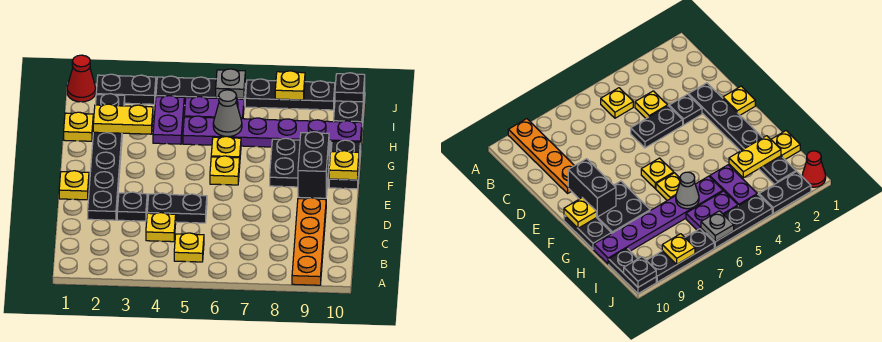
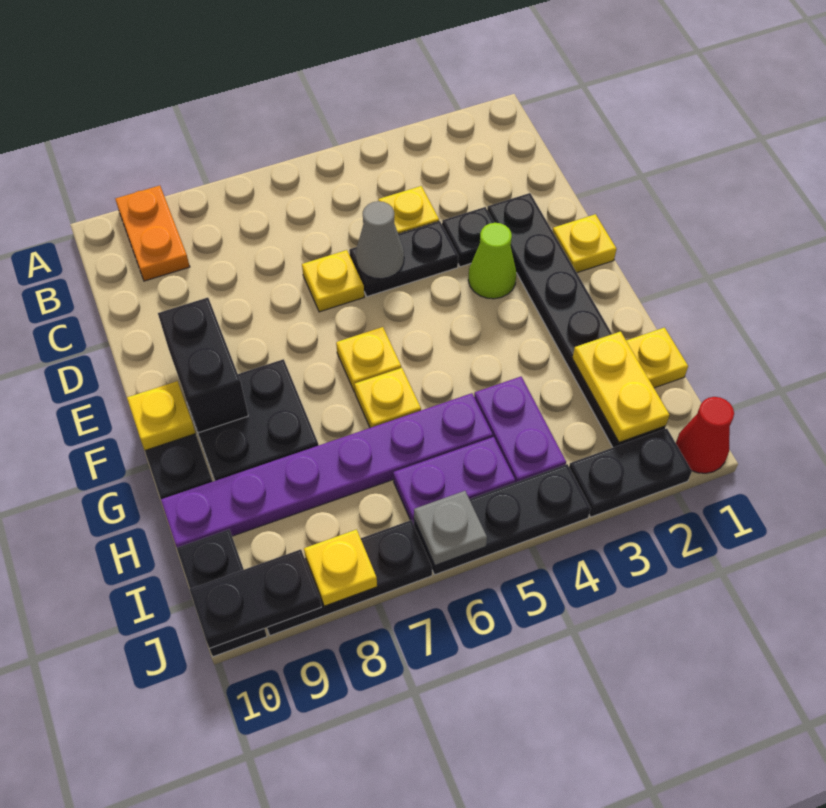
orange 1x4 plate [292,198,326,285] -> orange 1x2 plate [115,186,190,281]
yellow 1x1 plate [174,233,204,262] -> yellow 1x1 plate moved to [302,250,364,312]
none -> lime 1x1 cone [468,223,516,299]
yellow 1x2 plate [93,104,153,134] -> yellow 1x2 plate turned to [572,332,669,443]
grey 1x1 cone [213,90,242,137] -> grey 1x1 cone moved to [356,201,404,279]
black 1x1 plate [335,73,365,102] -> black 1x2 plate [189,549,321,649]

